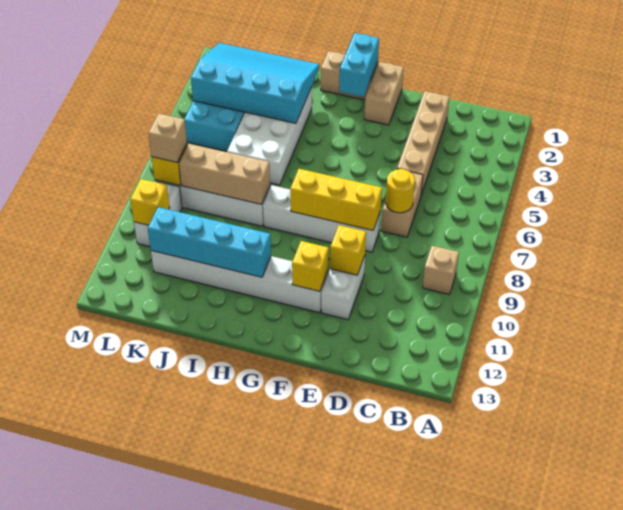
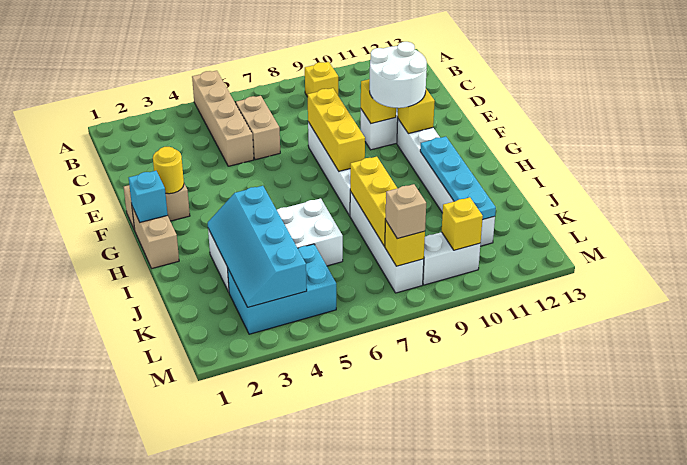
tan 1x1 brick [423,246,459,295] -> yellow 1x1 brick [305,62,338,97]
tan 1x4 brick [397,91,449,195] -> tan 1x4 brick turned to [192,71,254,166]
tan 1x2 brick [381,169,423,237] -> tan 1x2 brick turned to [236,96,280,160]
yellow 1x1 round brick [386,169,415,213] -> yellow 1x1 round brick moved to [153,147,184,194]
none -> white 2x2 round brick [370,42,427,108]
cyan 1x2 brick [339,33,379,97] -> cyan 1x1 brick [129,171,168,222]
cyan 1x4 brick [148,207,271,277] -> cyan 1x4 plate [420,137,496,220]
cyan 3x4 slope [191,43,319,123] -> cyan 2x4 slope [208,186,307,307]
tan 1x3 brick [179,144,270,204] -> yellow 1x3 brick [350,157,397,246]

